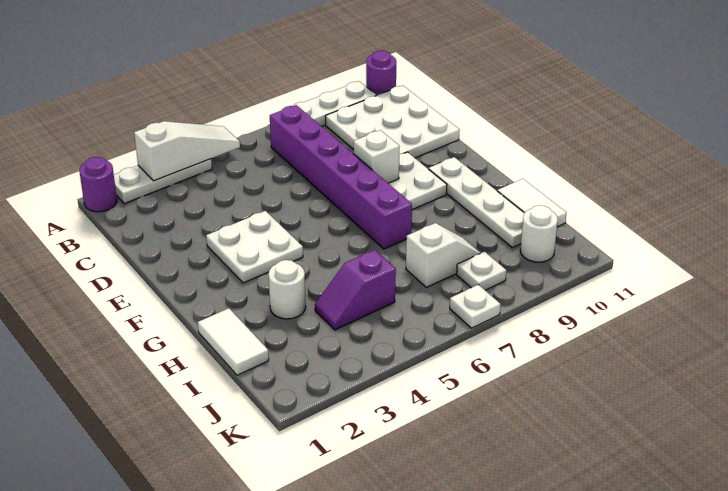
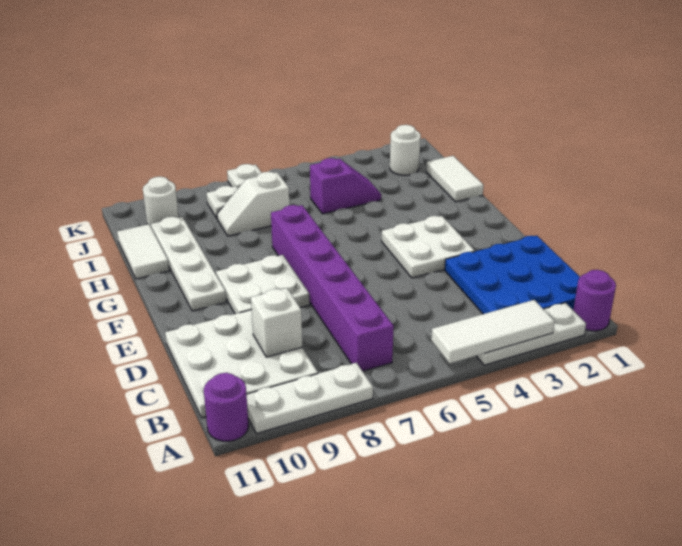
white 1x3 slope [134,121,240,181] -> white 1x3 tile [431,300,555,364]
none -> blue 3x3 plate [445,236,580,314]
white 1x1 brick [354,130,400,183] -> white 1x1 brick moved to [251,288,302,357]
white 1x1 round brick [268,260,306,319] -> white 1x1 round brick moved to [390,125,421,175]

